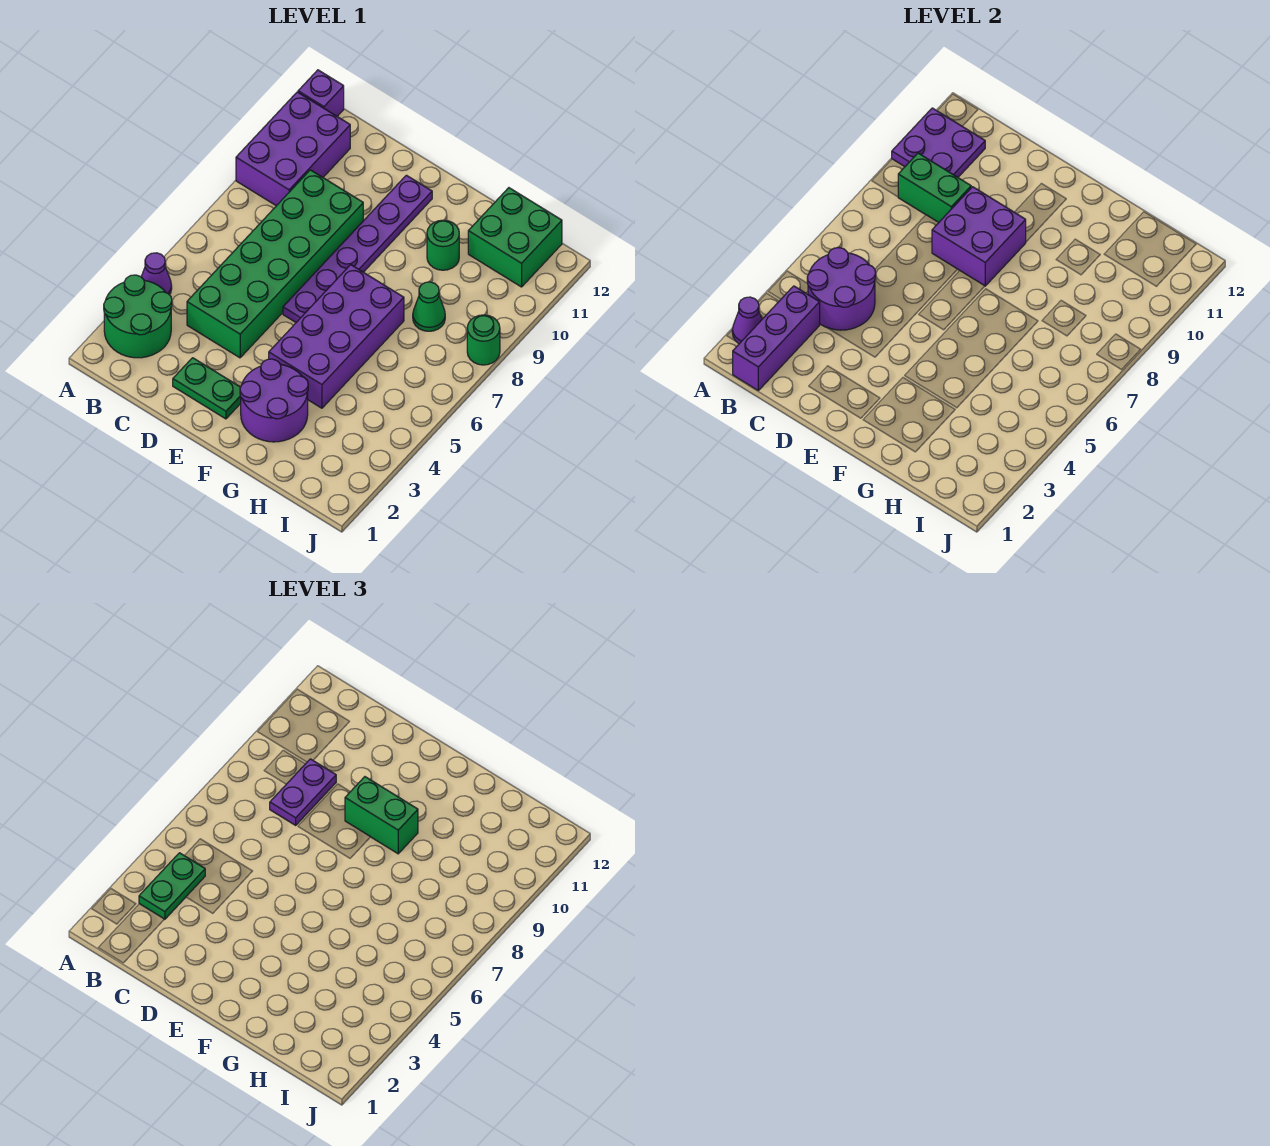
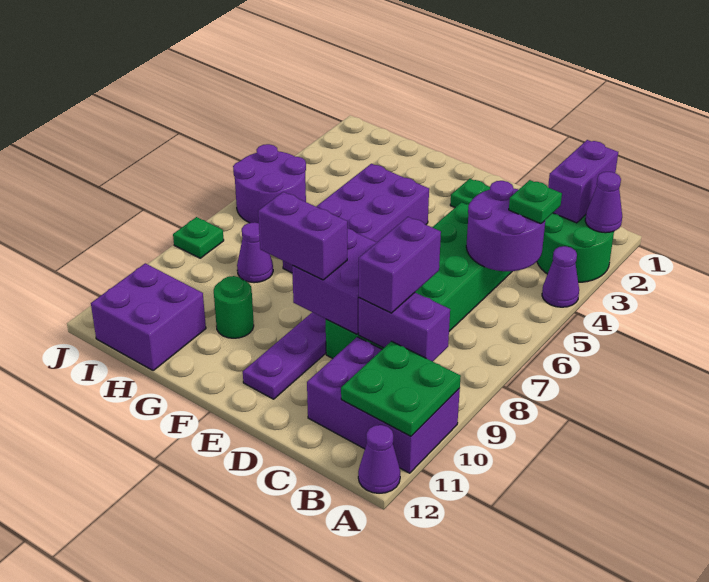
purple 2x3 brick [236,92,350,206] -> purple 2x3 brick turned to [307,337,460,473]
purple 2x2 plate [892,108,985,177] -> green 2x2 plate [341,341,461,436]
purple 1x1 brick [298,70,344,116] -> purple 1x1 cone [358,425,400,493]
purple 1x3 brick [733,286,820,390] -> purple 1x2 brick [548,140,618,223]
green 1x2 plate [139,853,205,919] -> green 1x1 plate [509,180,562,224]
green 1x2 brick [898,153,971,222] -> purple 1x2 brick [359,293,450,362]
purple 1x2 plate [270,759,336,825] -> purple 1x2 brick [359,217,441,313]
green 1x2 brick [345,777,418,854] -> purple 1x2 brick [258,192,347,280]
purple 2x2 round brick [240,359,308,442] -> purple 2x2 round brick moved to [233,144,306,223]
green 1x1 cone [413,282,445,331] -> purple 1x1 cone [237,222,273,283]
green 2x2 brick [468,188,562,287] -> purple 2x2 brick [91,263,206,370]
green 1x1 round brick [467,315,500,365] -> green 1x1 plate [173,217,224,258]

